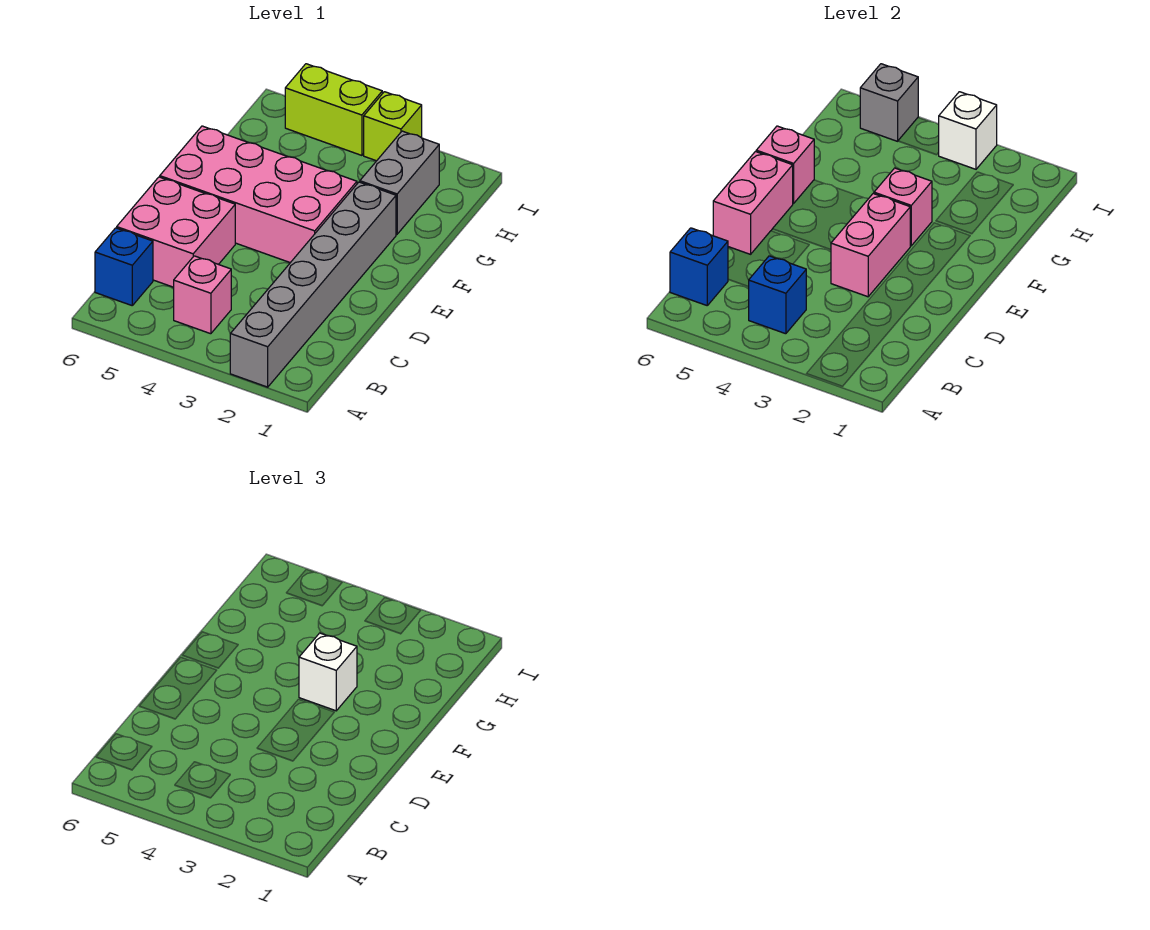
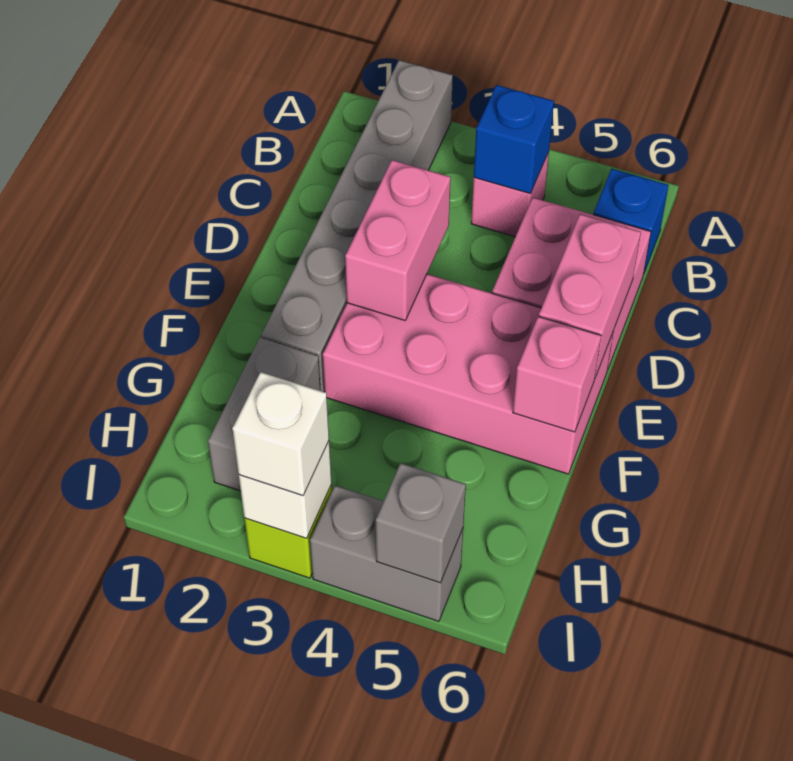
blue 1x1 brick [670,228,728,305] -> none
pink 1x1 brick [874,168,932,246] -> none
white 1x1 brick [299,633,357,711] -> white 1x1 brick moved to [232,372,329,495]
lime 1x2 brick [285,64,382,155] -> grey 1x2 brick [310,485,463,621]

